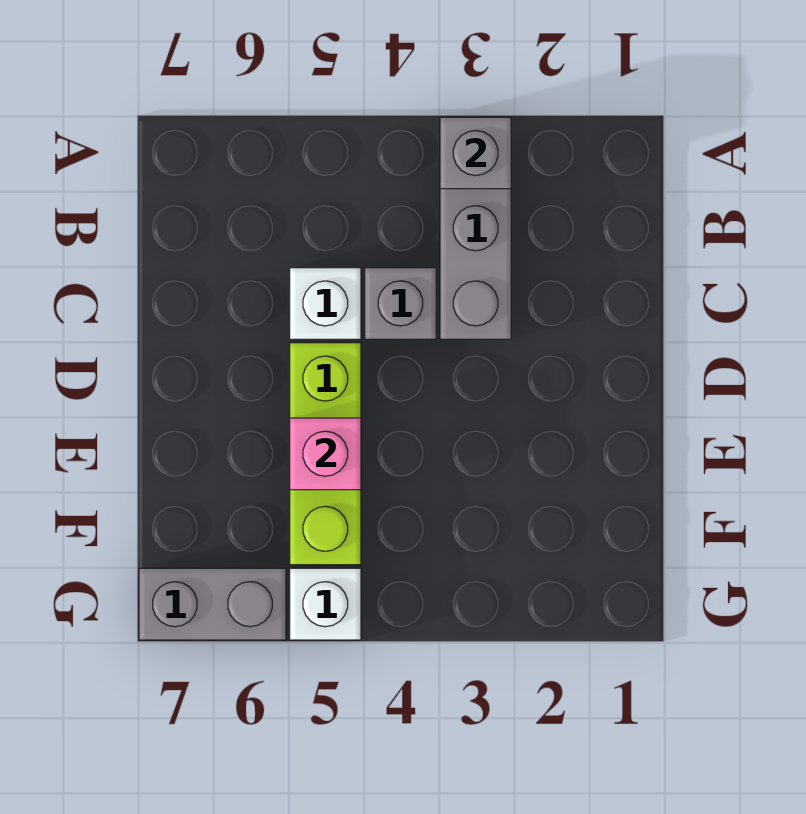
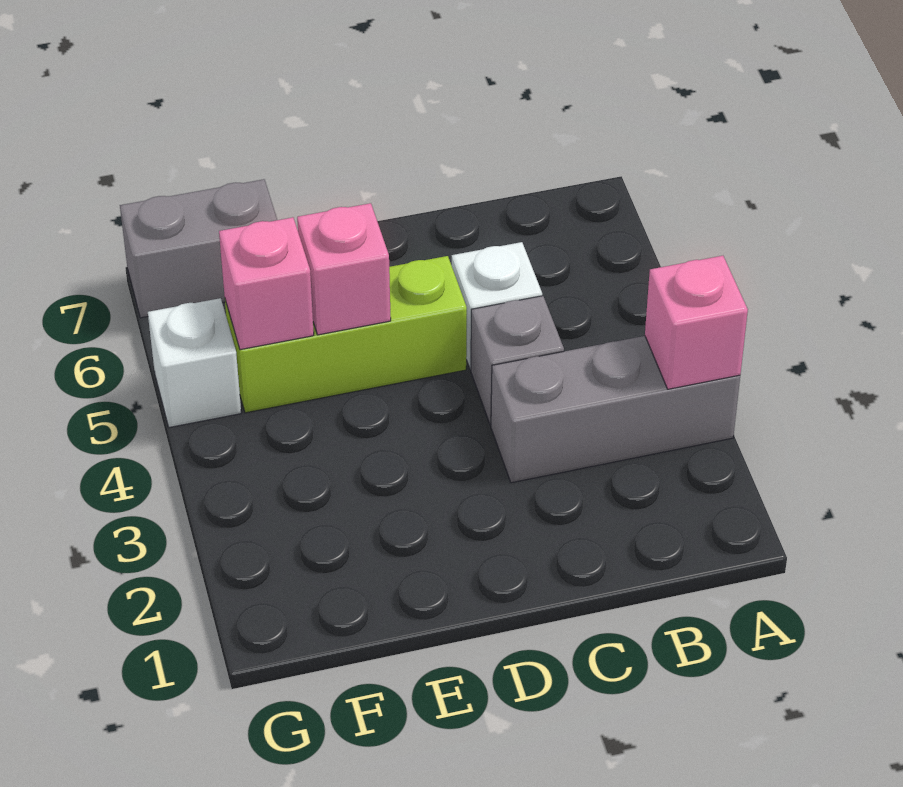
grey 1x1 brick [440,117,511,189] -> pink 1x1 brick [645,256,748,389]
none -> pink 1x1 brick [219,217,314,350]
grey 1x2 brick [139,568,286,640] -> grey 1x2 brick turned to [120,179,277,318]

